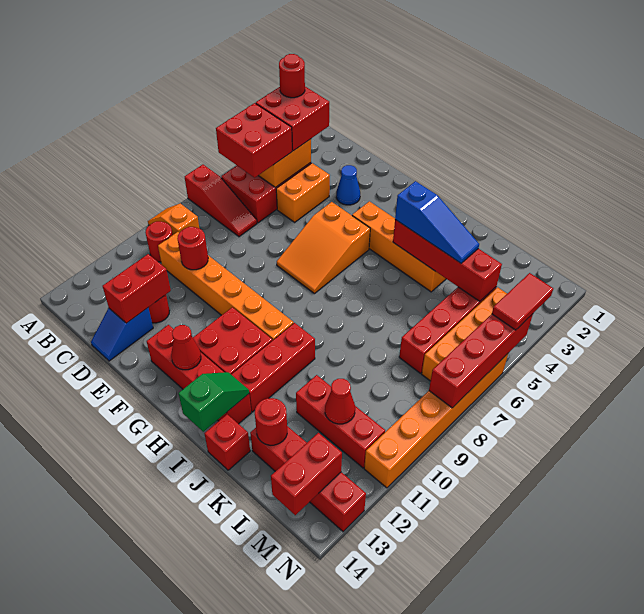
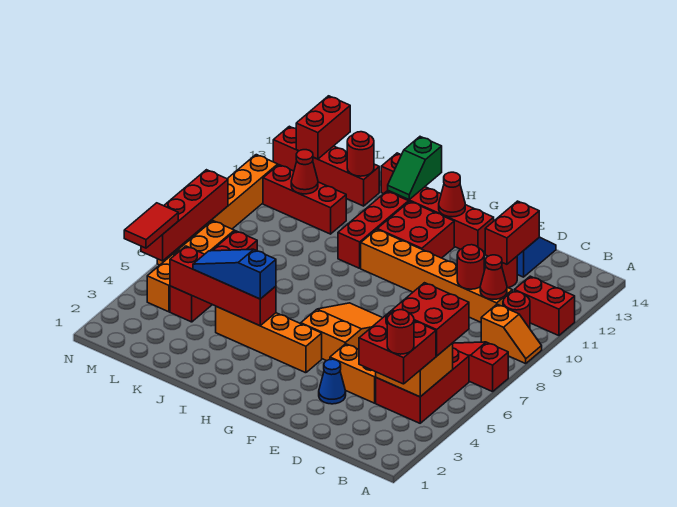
none -> red 1x2 brick [514,276,575,336]
none -> red 1x1 cone [480,255,507,299]
orange 1x2 brick [276,163,330,222] -> orange 1x2 brick turned to [330,344,376,403]

